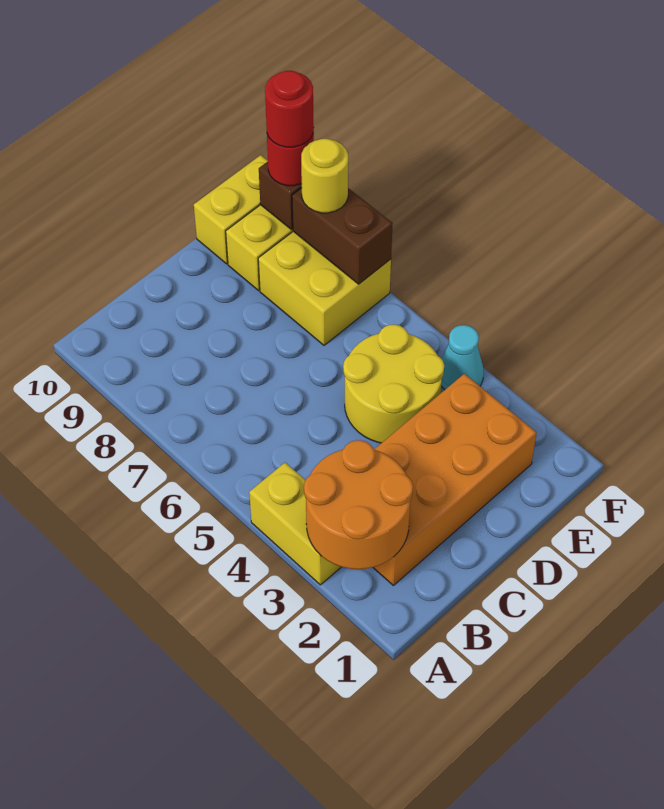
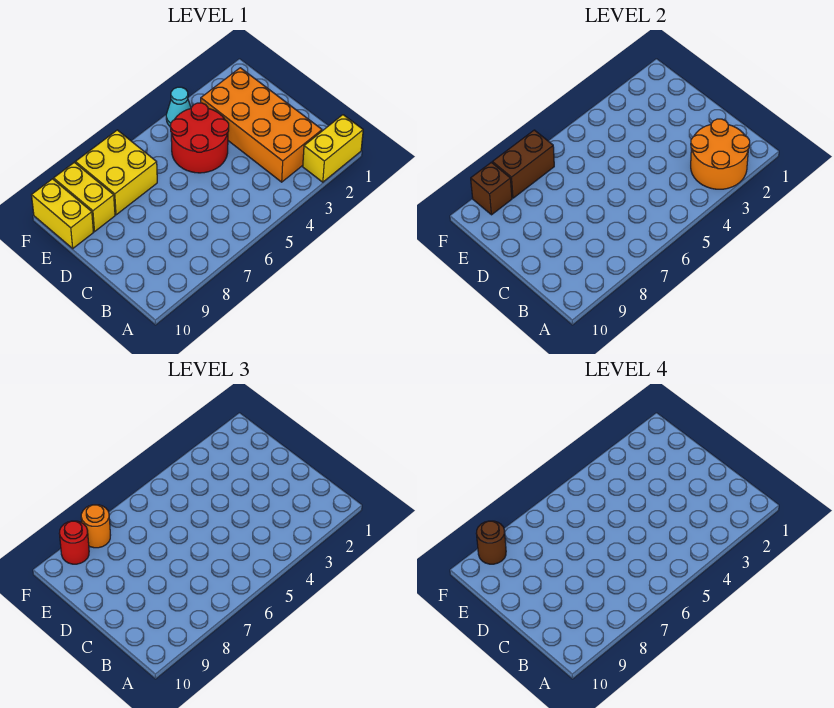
yellow 1x2 brick [249,463,341,585] -> yellow 1x2 brick moved to [303,115,363,182]
yellow 2x2 round brick [343,324,444,443] -> red 2x2 round brick [170,103,229,173]
yellow 1x1 round brick [301,139,348,213] -> orange 1x1 round brick [81,505,110,548]
red 1x1 round brick [265,71,314,147] -> brown 1x1 round brick [476,521,506,564]

